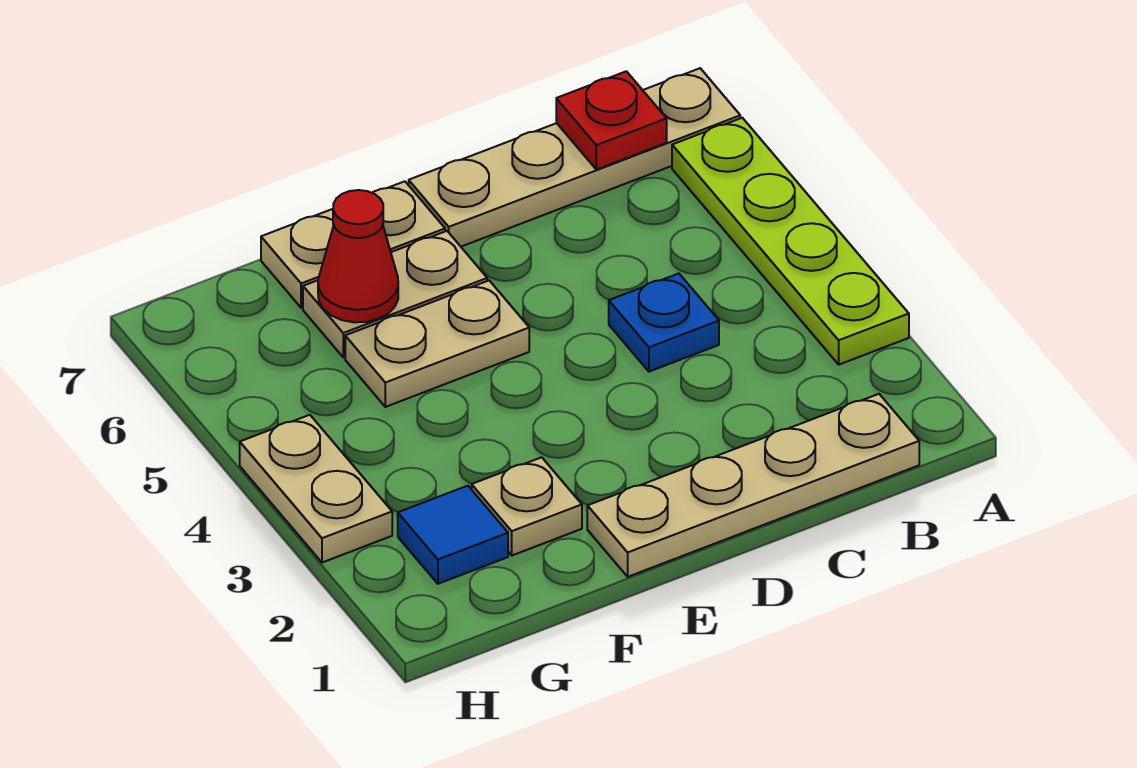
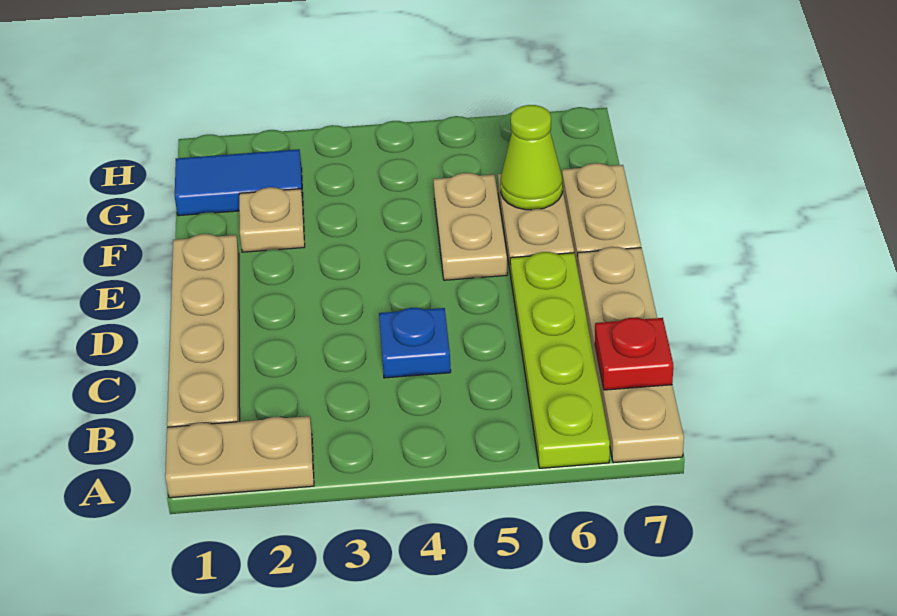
lime 1x4 plate [672,118,909,364] -> lime 1x4 plate turned to [510,252,610,468]
red 1x1 cone [318,190,398,322] -> lime 1x1 cone [500,105,563,210]
blue 1x1 tile [398,486,508,584] -> blue 1x2 tile [175,149,303,216]
tan 1x2 plate [240,415,392,563] -> tan 1x2 plate moved to [165,416,314,498]

